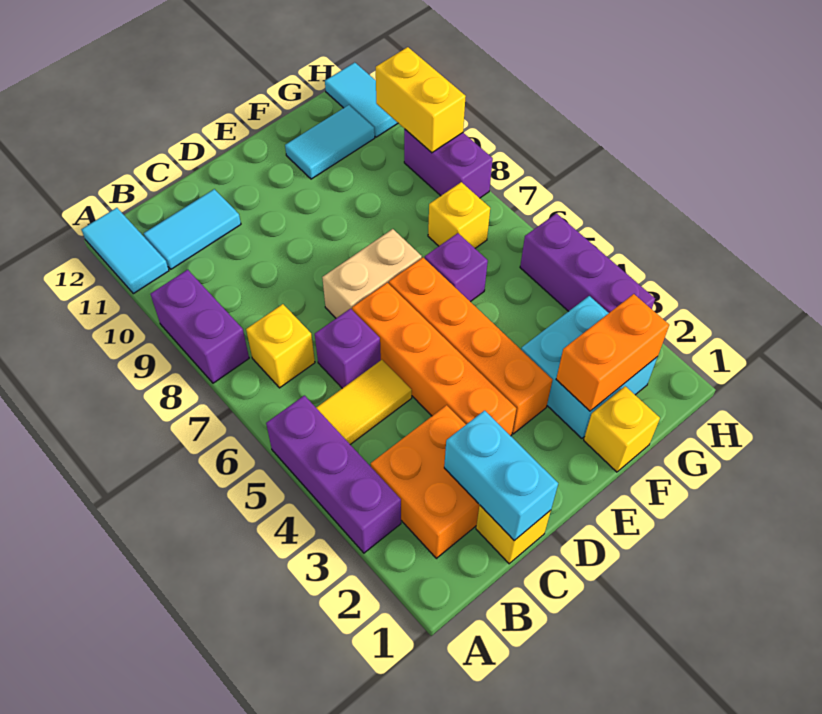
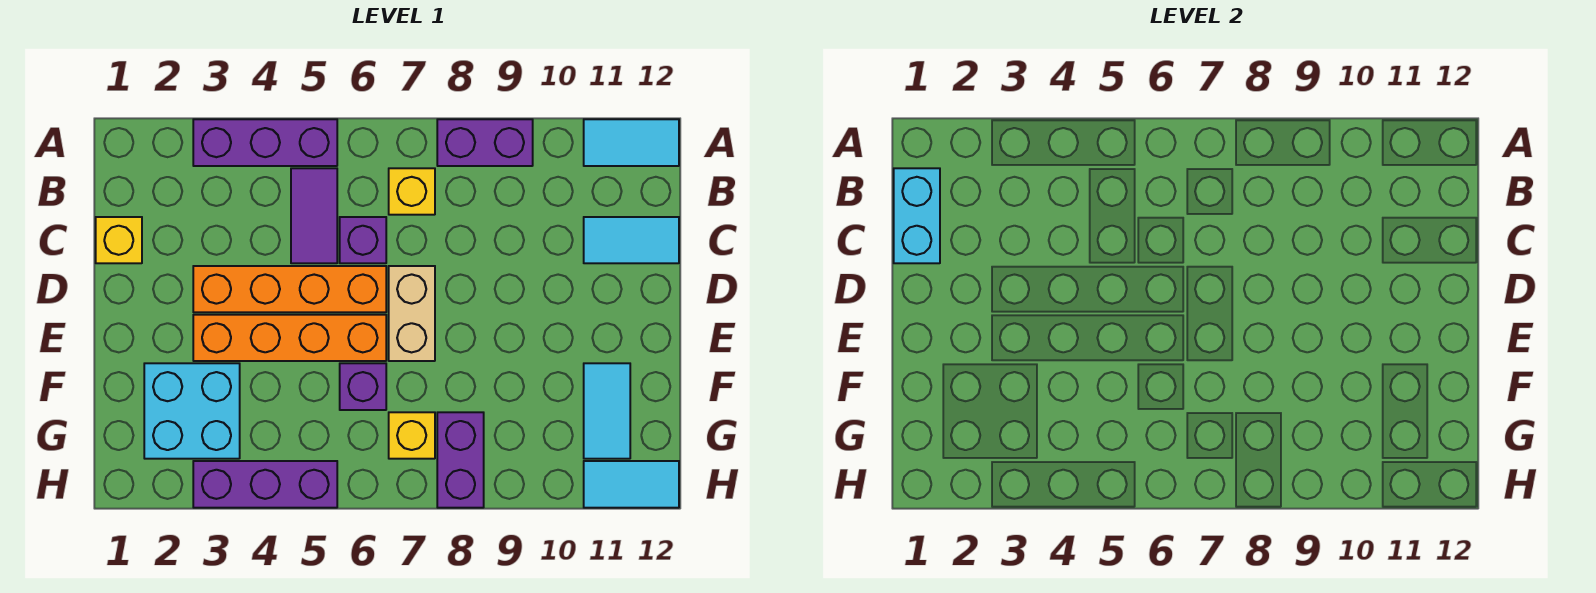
orange 2x2 brick [371,405,479,558] -> none
yellow 1x2 tile [316,360,412,444] -> purple 1x2 tile [291,168,337,263]
cyan 1x2 tile [144,189,241,269] -> cyan 1x2 tile turned to [584,217,679,263]
cyan 1x2 brick [444,410,558,541] -> cyan 1x2 brick turned to [894,168,940,263]
yellow 1x1 brick [584,386,660,472] -> none
orange 1x2 brick [556,294,669,411] -> none
purple 1x2 brick [404,129,493,198] -> purple 1x2 brick turned to [437,412,484,508]
yellow 1x2 brick [376,47,466,153] -> none

